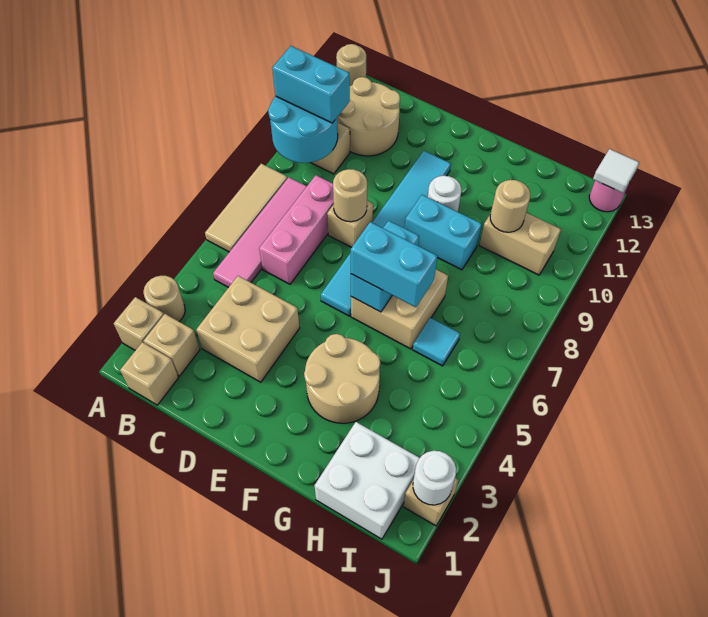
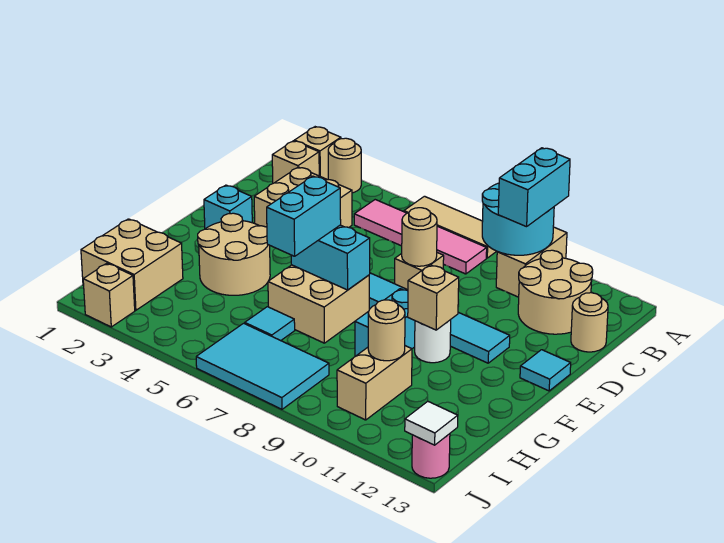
tan 1x1 round brick [336,44,366,86] -> tan 1x1 round brick moved to [571,293,608,352]
tan 1x1 brick [120,342,178,405] -> tan 1x1 brick moved to [408,265,459,330]
pink 1x3 brick [259,175,334,284] -> none
none -> cyan 1x1 brick [204,185,252,229]
none -> cyan 1x1 tile [520,350,571,391]
white 2x2 brick [315,422,419,539] -> tan 2x2 brick [81,219,183,310]
none -> cyan 2x3 tile [196,323,329,409]
white 1x1 round brick [413,451,456,505] -> none

